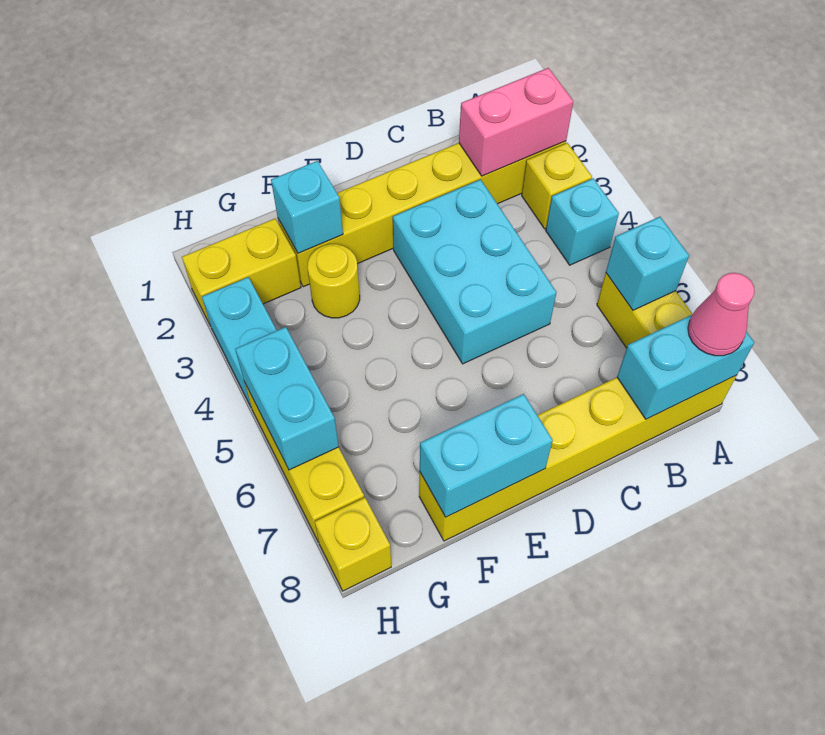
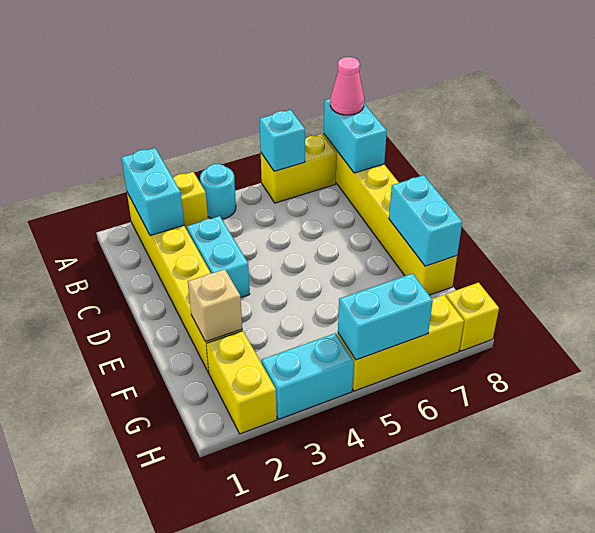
pink 1x2 brick [459,68,573,176] -> cyan 1x2 brick [122,148,184,236]
cyan 1x1 brick [546,178,619,265] -> cyan 1x1 round brick [200,164,236,219]
cyan 2x3 brick [393,179,556,364] -> cyan 1x2 brick [187,216,250,297]
cyan 1x1 brick [271,161,343,253] -> tan 1x1 brick [188,269,242,342]
yellow 1x1 round brick [307,244,360,318] -> none

